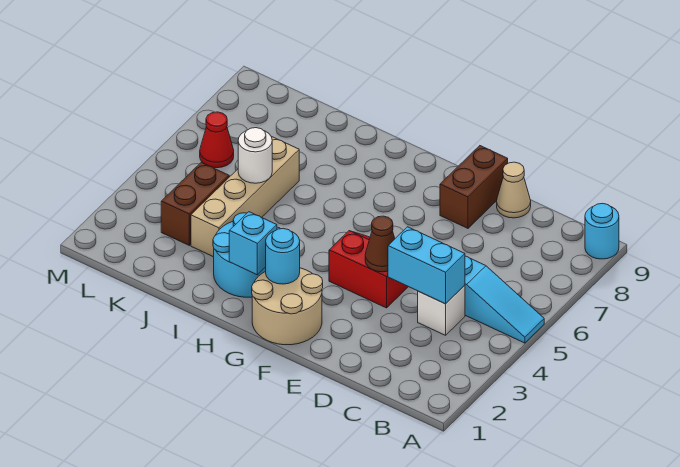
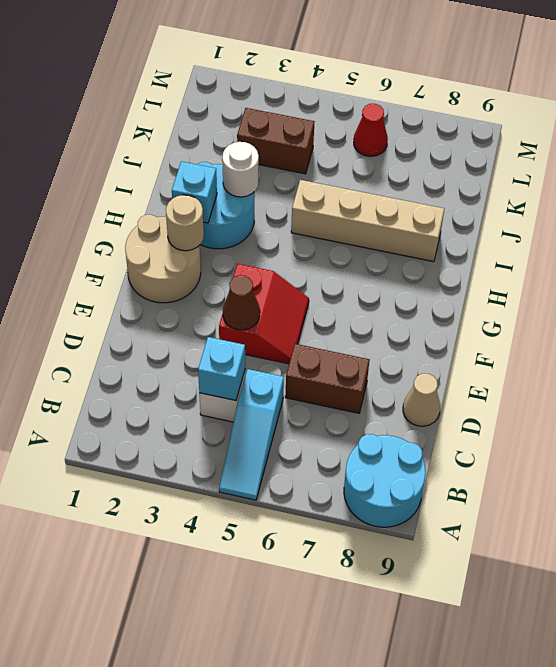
cyan 1x1 round brick [585,203,619,259] -> cyan 2x2 round brick [344,434,426,527]
cyan 1x2 brick [388,227,465,304] -> cyan 1x1 brick [198,337,245,401]
brown 1x2 brick [440,146,508,228] -> brown 1x2 brick moved to [285,344,369,413]
cyan 1x1 round brick [266,228,300,284] -> tan 1x1 round brick [166,195,204,251]
tan 1x4 brick [191,137,299,257] -> tan 1x4 brick moved to [291,180,444,262]
white 1x1 round brick [238,128,272,183] -> white 1x1 round brick moved to [222,142,259,197]

